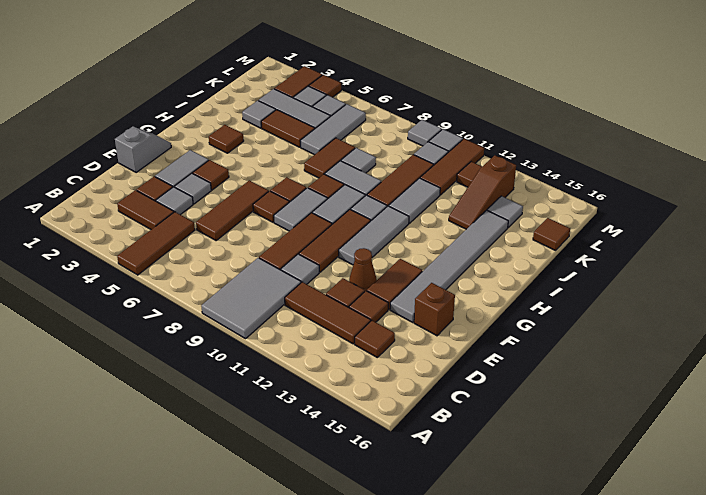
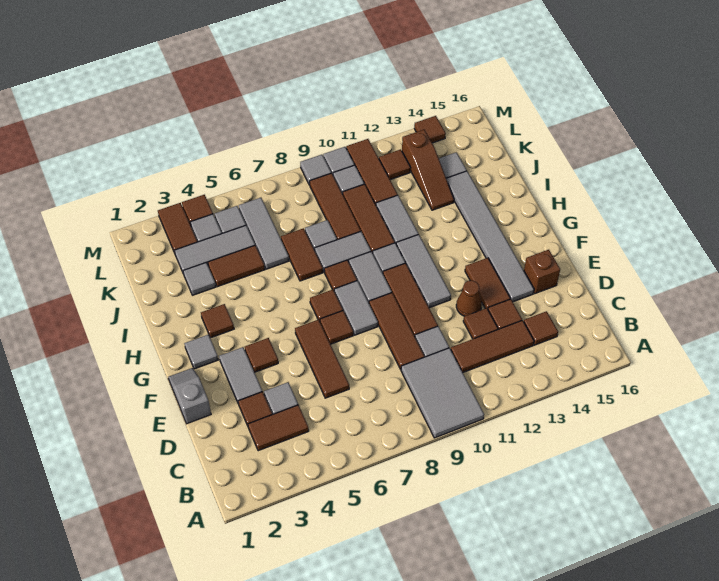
brown 1x3 tile [117,212,195,275] -> brown 1x3 tile moved to [310,173,361,240]
grey 1x1 tile [175,173,211,204] -> grey 1x1 tile moved to [184,335,218,369]
brown 1x1 tile [533,218,570,250] -> brown 1x1 tile moved to [414,116,446,143]

